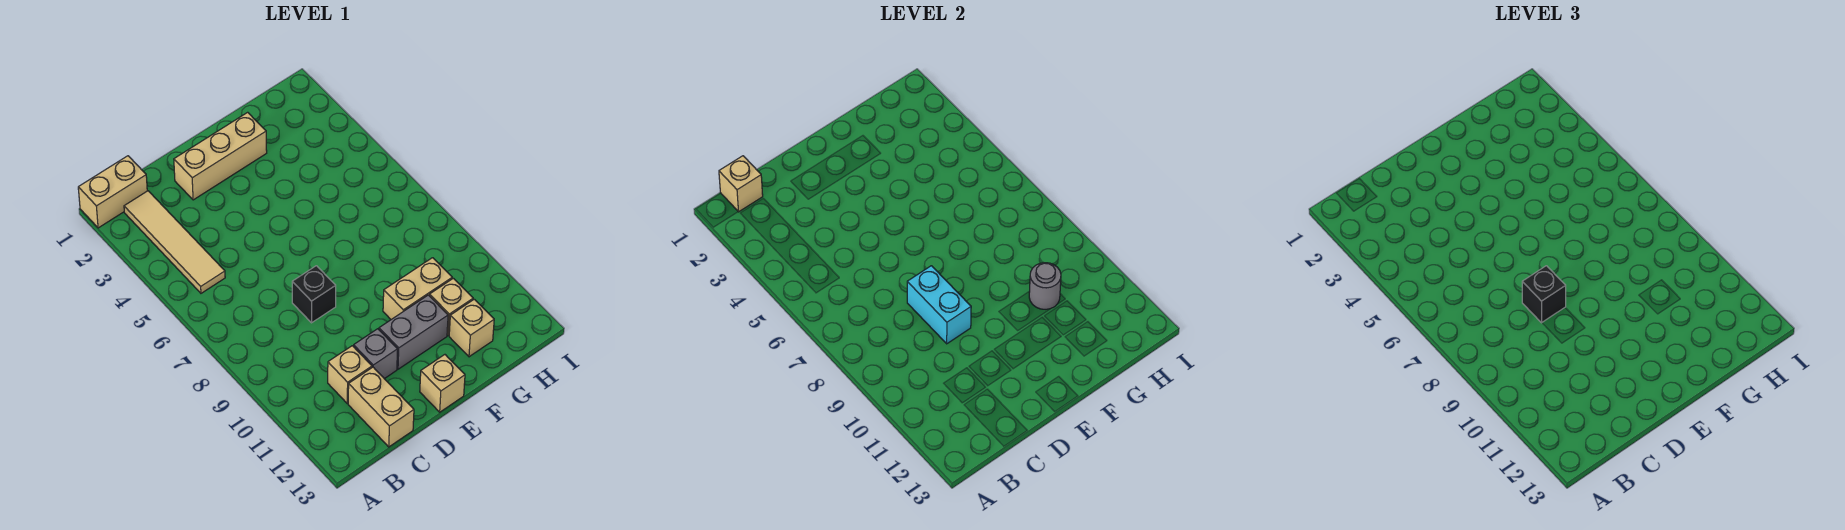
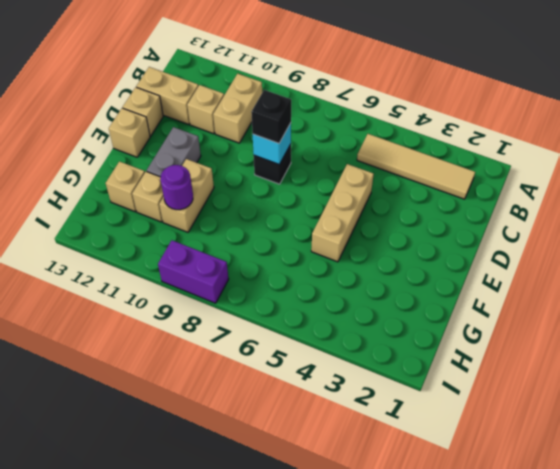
tan 1x2 brick [78,156,147,228] -> tan 1x2 brick moved to [213,74,262,143]
tan 1x1 brick [719,156,763,212] -> tan 1x1 brick moved to [123,87,163,136]
tan 1x3 brick [174,112,267,200] -> tan 1x3 brick moved to [311,164,374,262]
cyan 1x2 brick [907,266,971,344] -> cyan 1x1 brick [253,123,291,164]
grey 1x1 brick [353,329,398,379] -> none
grey 1x1 round brick [1029,263,1061,309] -> purple 1x1 round brick [160,165,193,210]
none -> purple 1x2 brick [158,240,229,303]

